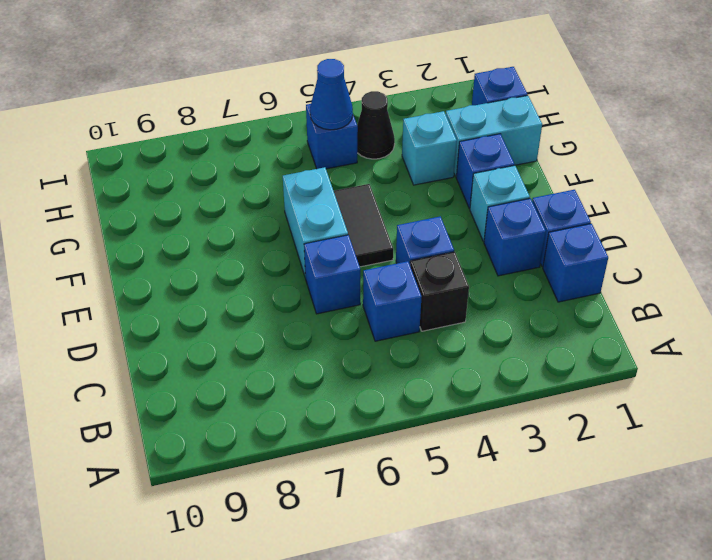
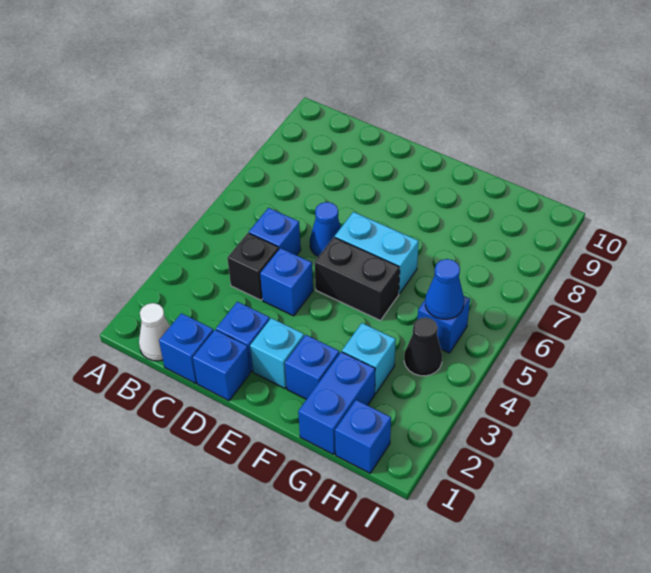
none -> white 1x1 cone [139,303,170,361]
blue 1x1 brick [304,235,360,314] -> blue 1x1 cone [310,202,341,257]
black 1x2 tile [334,184,393,267] -> black 1x2 brick [315,237,400,321]
cyan 1x2 brick [446,95,542,177] -> blue 1x2 brick [298,352,375,455]

